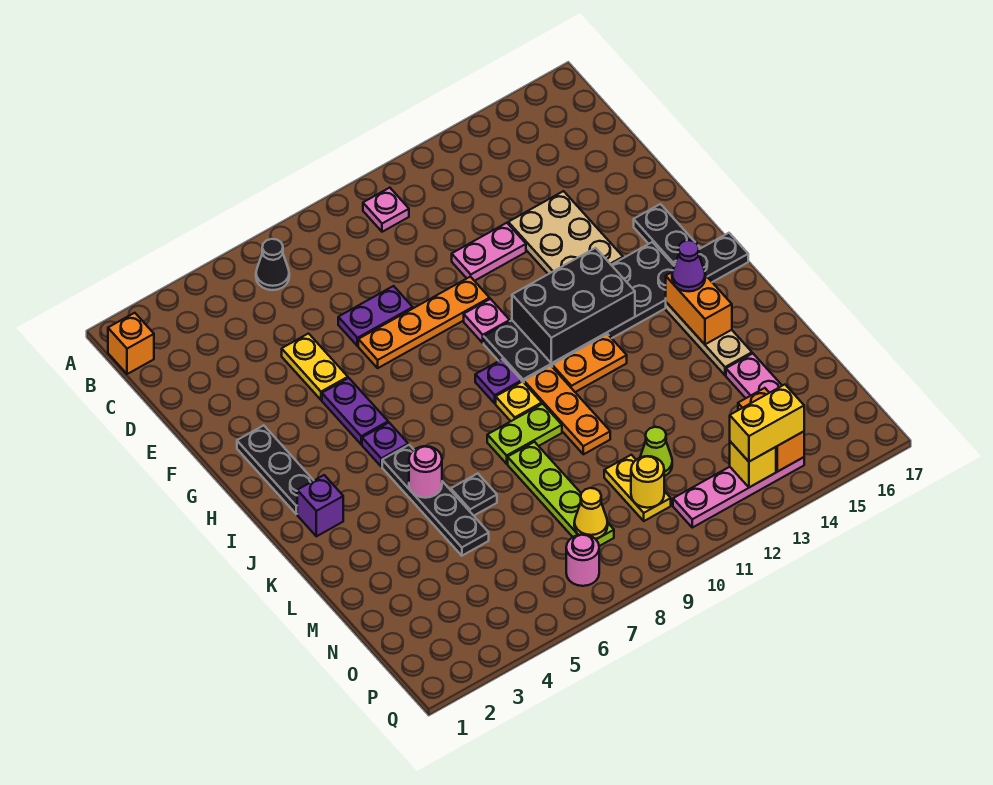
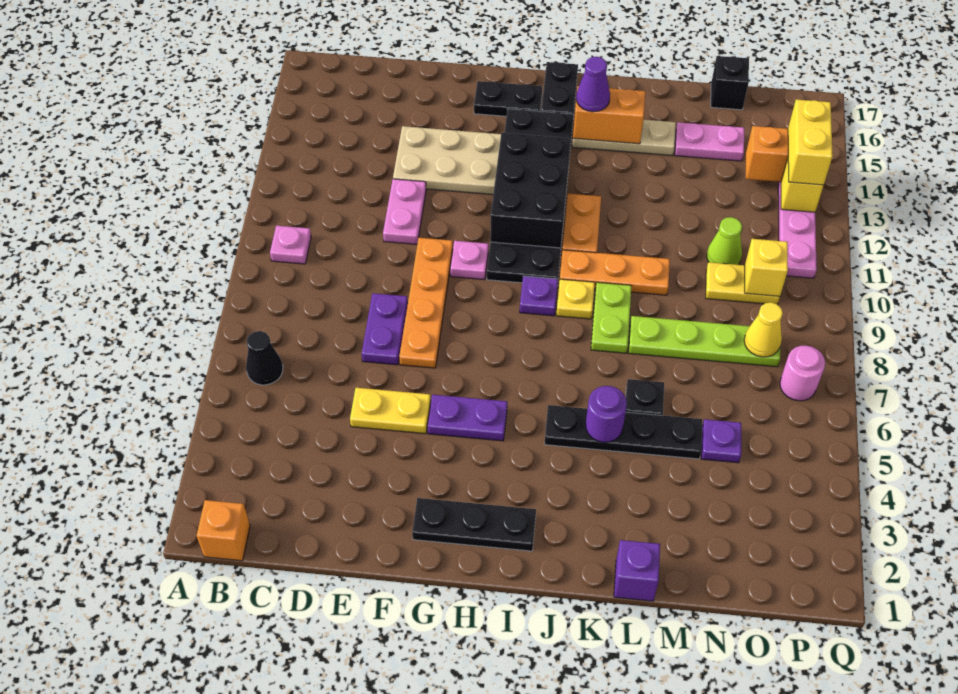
purple 1x1 plate [362,423,408,467] -> purple 1x1 plate moved to [701,419,741,463]
purple 1x1 brick [297,475,343,536] -> purple 1x1 brick moved to [614,540,660,601]
pink 1x1 round brick [409,446,442,498] -> purple 1x1 round brick [586,386,627,442]
none -> black 1x1 brick [711,56,749,110]
yellow 1x1 round brick [631,456,664,508] -> yellow 1x1 brick [745,239,788,296]

